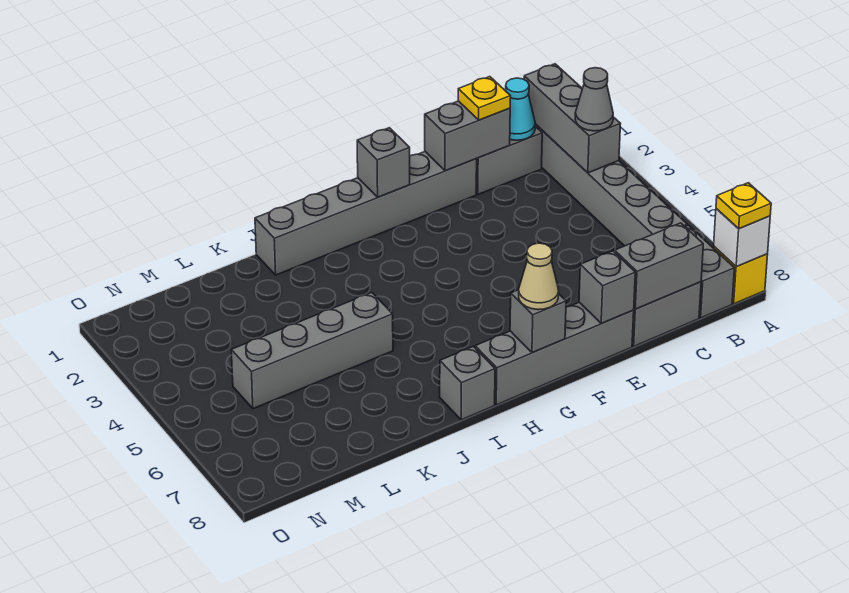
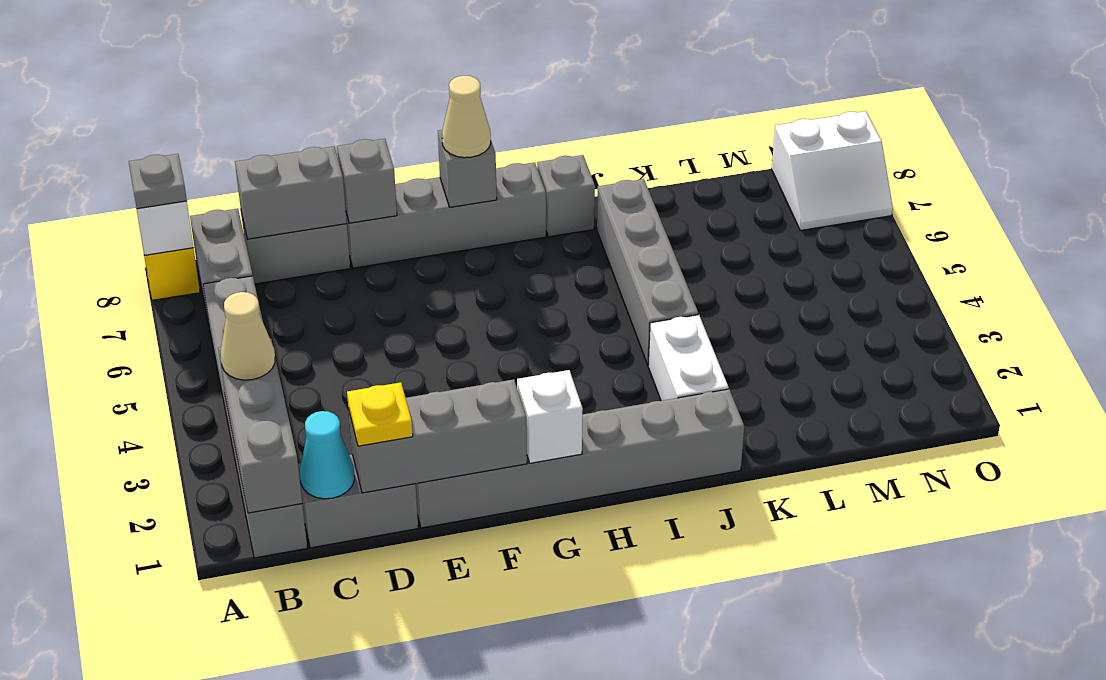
yellow 1x1 plate [716,183,771,229] -> grey 1x1 plate [129,154,187,209]
grey 1x1 cone [575,68,613,131] -> tan 1x1 cone [221,292,275,380]
grey 1x2 brick [425,101,510,171] -> grey 1x3 brick [348,379,527,493]
grey 1x1 brick [357,128,410,197] -> white 1x1 brick [517,370,583,463]
none -> white 1x2 brick [648,315,729,401]
grey 1x4 brick [231,293,393,409] -> grey 1x4 brick turned to [597,179,698,365]
none -> white 2x2 slope [772,111,893,230]

